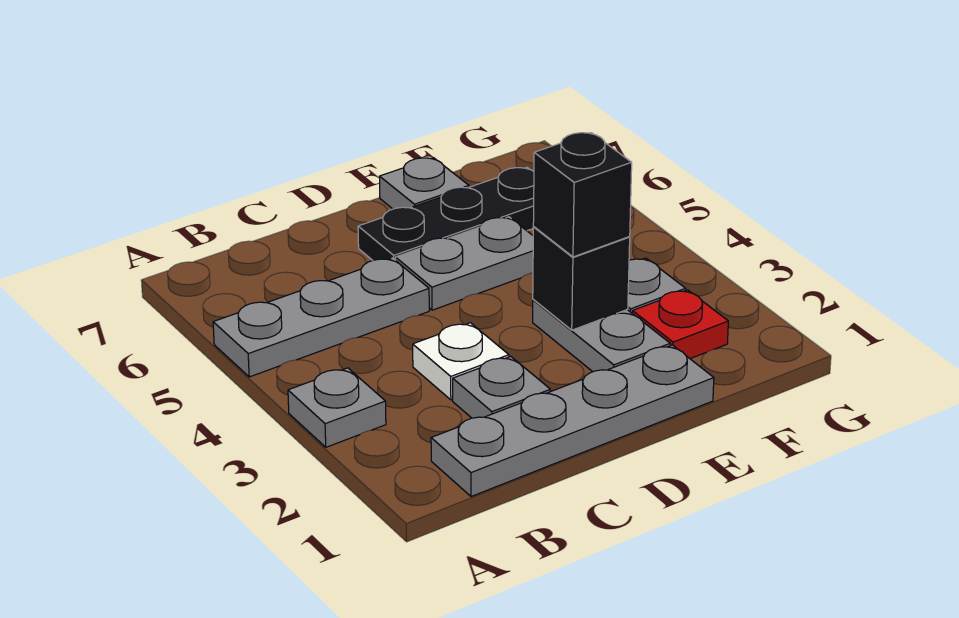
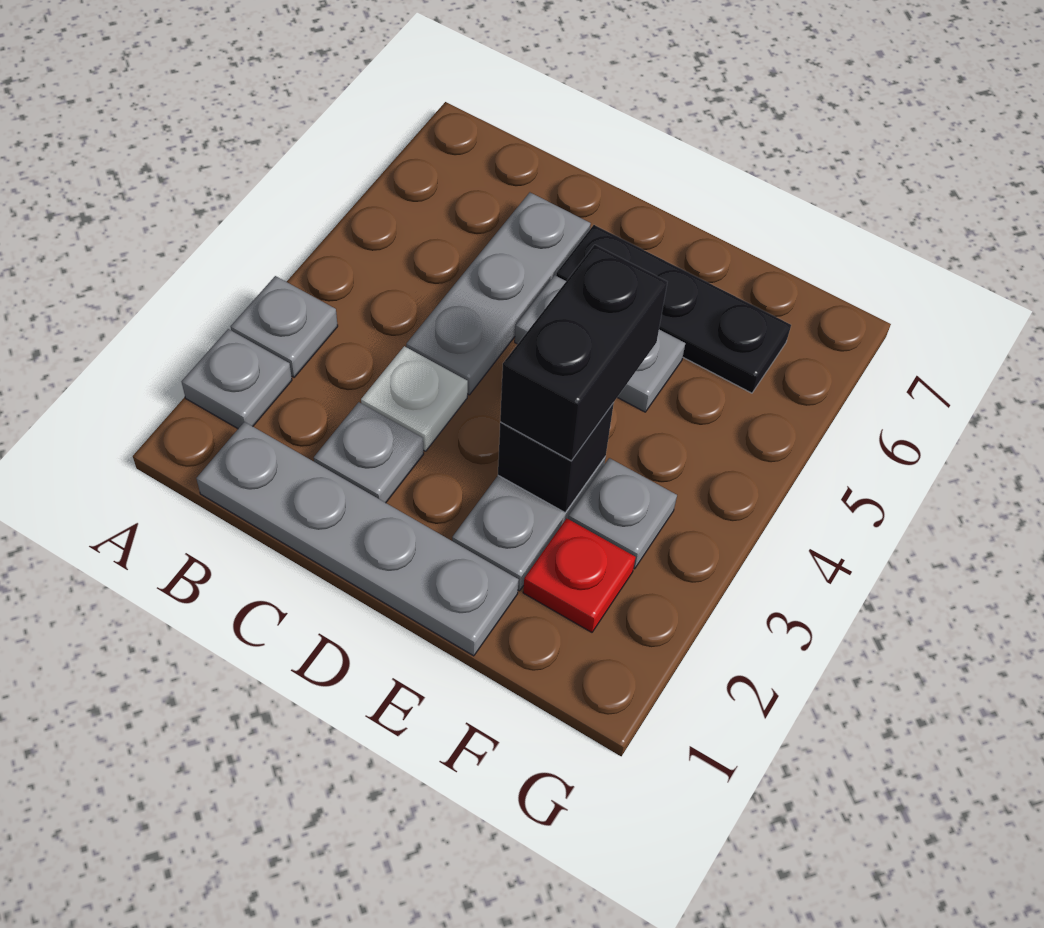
grey 1x3 plate [213,258,429,377] -> grey 1x3 plate turned to [406,192,591,395]
black 1x1 brick [533,133,632,257] -> black 1x2 brick [500,245,667,461]
grey 1x1 plate [379,158,469,209] -> grey 1x1 plate moved to [182,329,292,428]

